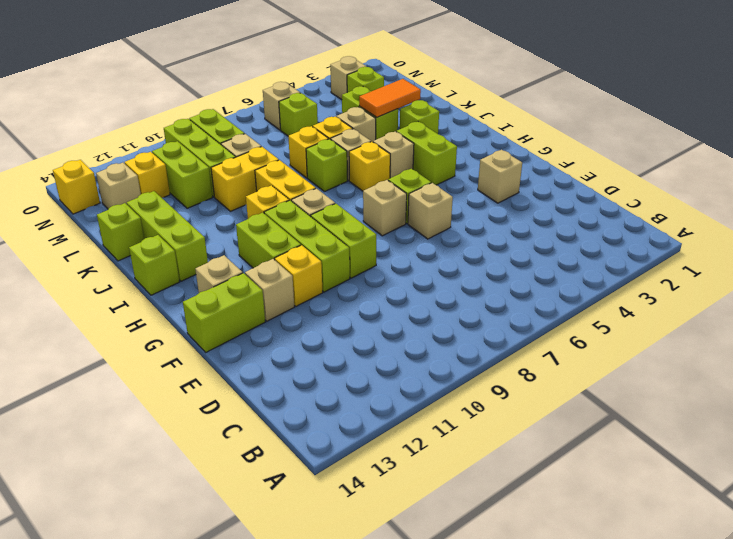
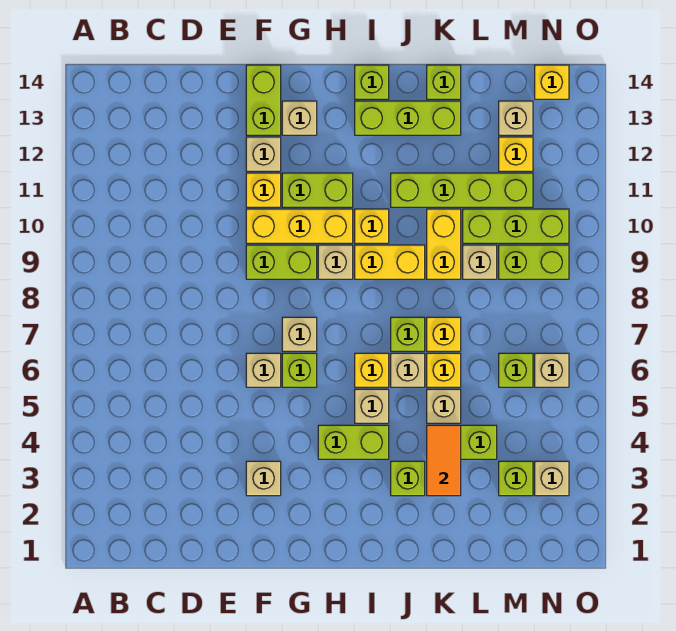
lime 1x3 brick [264,200,350,292] -> yellow 1x3 brick [246,209,353,243]
lime 1x2 brick [152,141,212,208] -> lime 1x4 brick [391,173,533,207]

